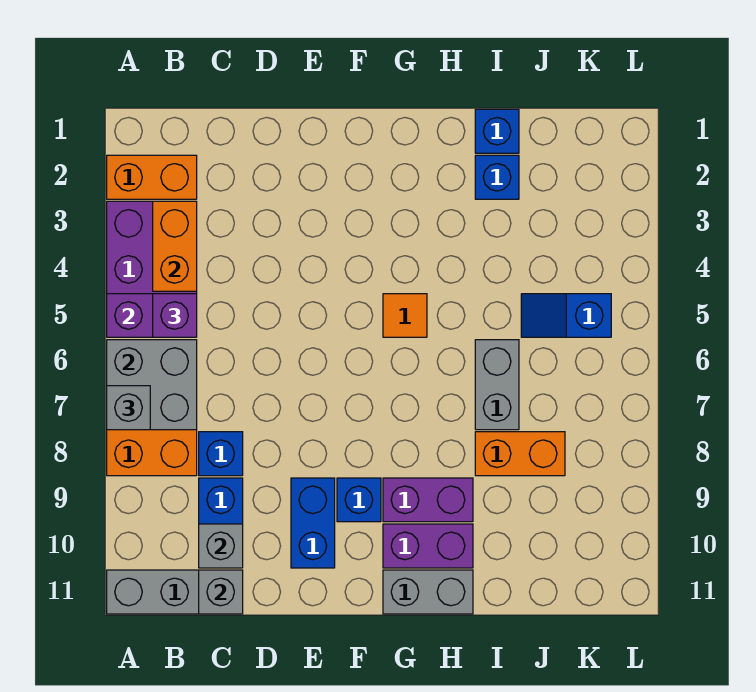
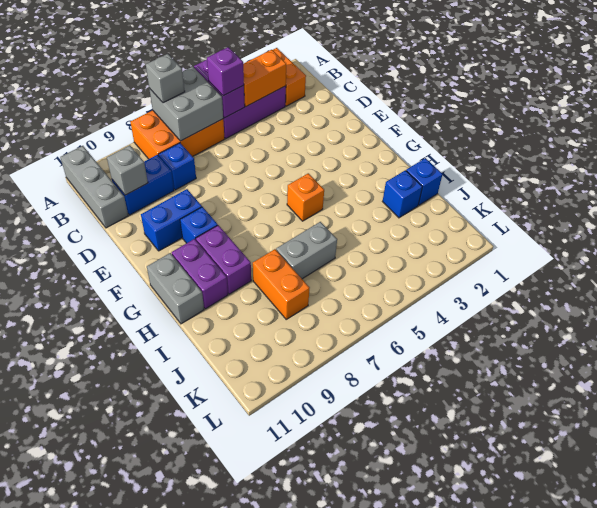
grey 1x1 brick [199,570,243,614] -> none
orange 1x1 tile [383,294,427,337] -> orange 1x1 brick [287,173,324,221]
blue 1x2 slope [521,294,611,337] -> none

